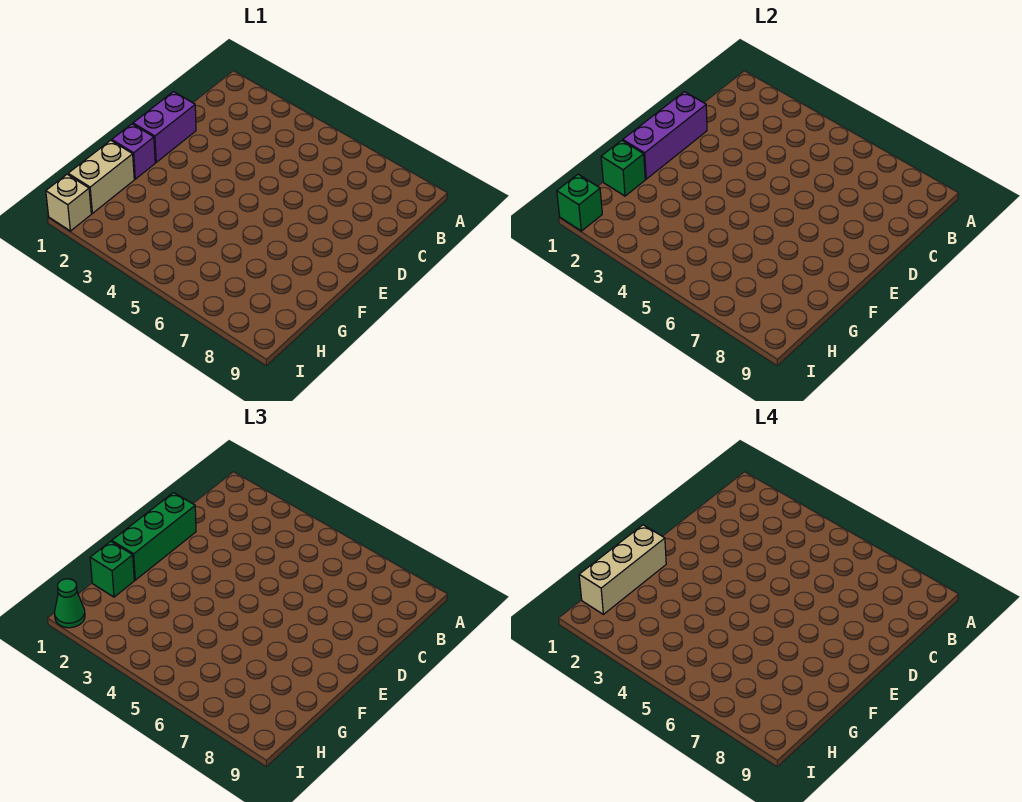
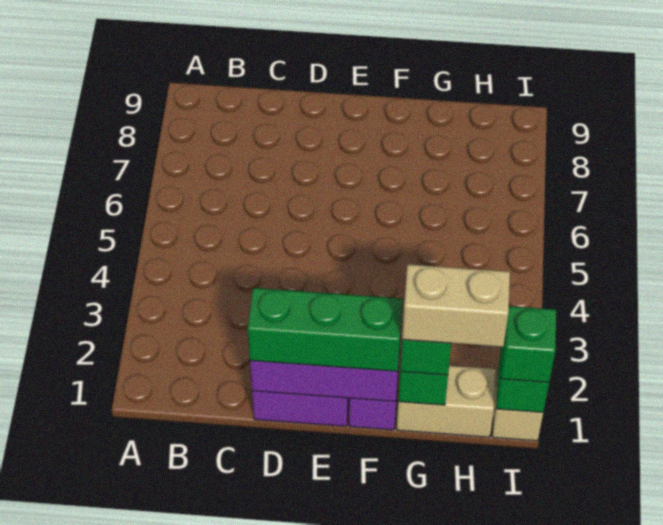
tan 1x3 brick [579,525,666,614] -> tan 1x2 brick [402,264,510,347]
green 1x1 cone [55,579,85,628] -> green 1x1 brick [501,306,556,382]

